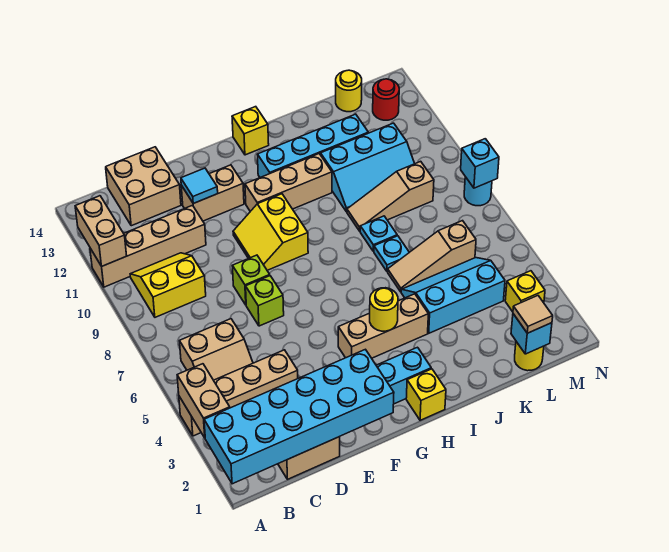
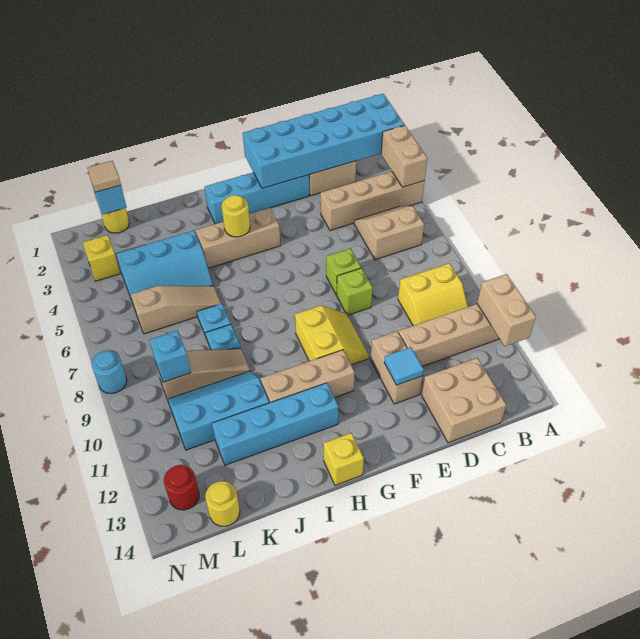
tan 1x2 brick [181,165,244,221] -> tan 1x2 brick turned to [370,331,423,404]
yellow 1x1 brick [406,369,446,420] -> none
cyan 1x1 brick [461,139,499,188] -> cyan 1x1 brick moved to [150,330,191,382]

